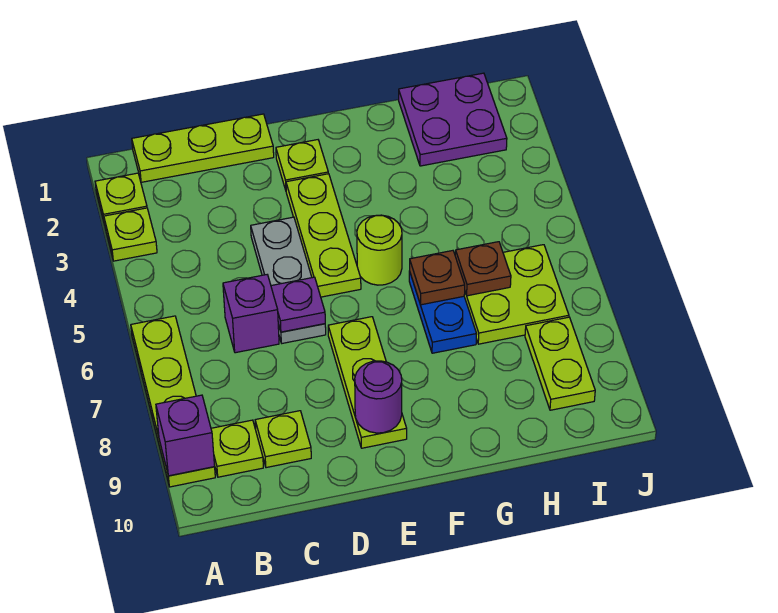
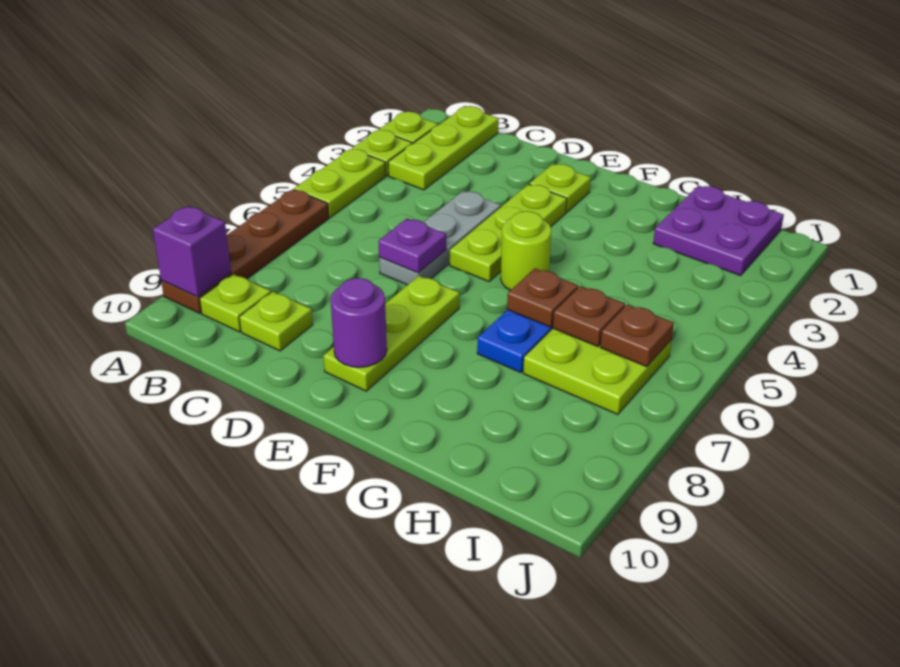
lime 1x4 plate [131,316,215,487] -> brown 1x4 plate [161,189,329,313]
lime 1x3 plate [132,114,274,182] -> lime 1x3 plate turned to [388,106,499,190]
purple 1x1 brick [223,275,279,353] -> none
none -> brown 1x1 plate [600,305,674,367]
lime 1x2 plate [525,317,595,410] -> lime 1x2 plate moved to [294,149,386,217]

